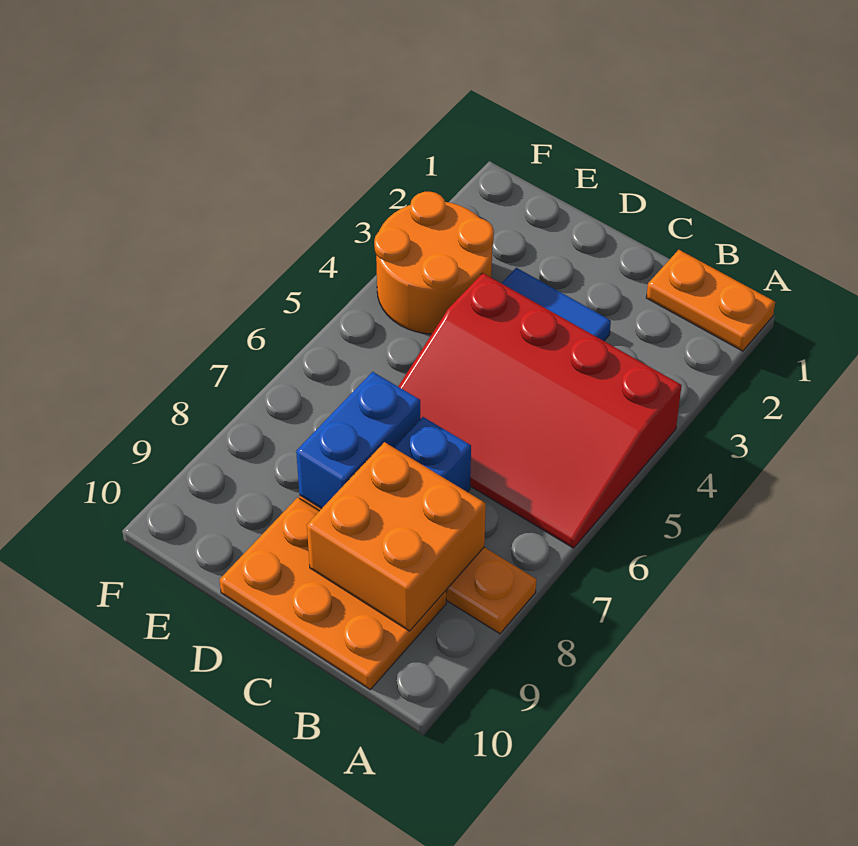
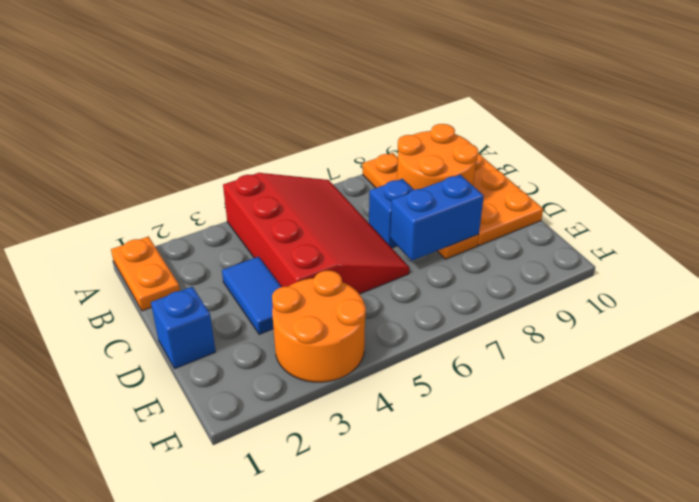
orange 2x2 brick [307,442,486,631] -> orange 2x2 round brick [397,124,478,190]
none -> blue 1x1 brick [151,287,216,368]

